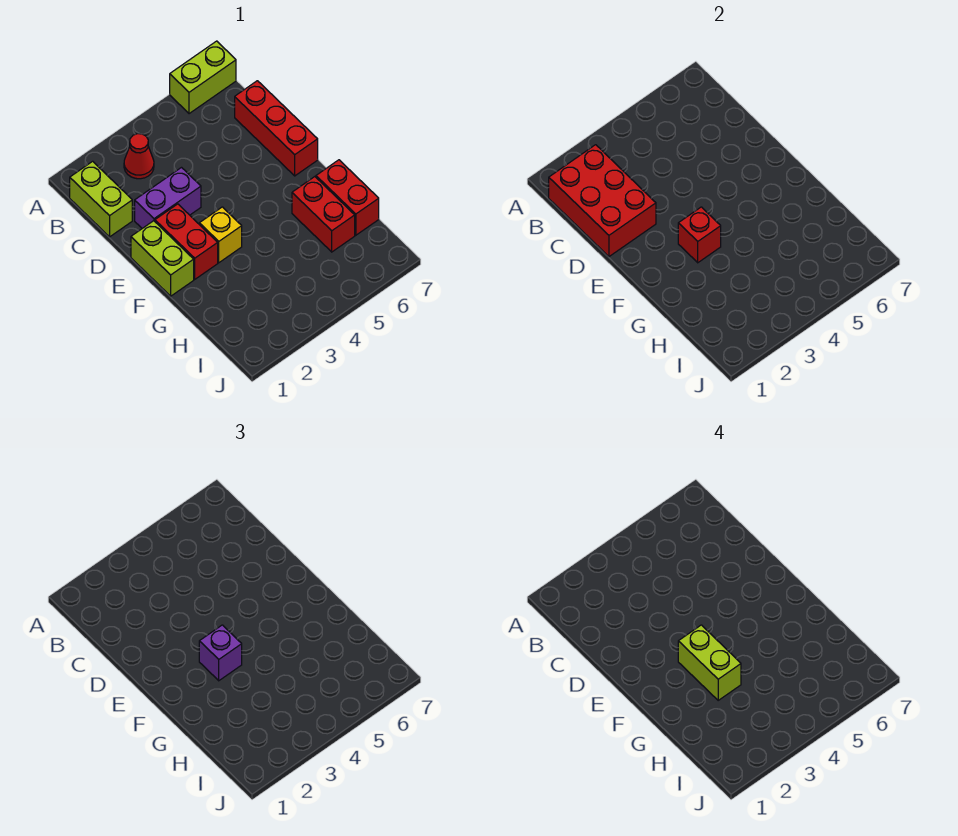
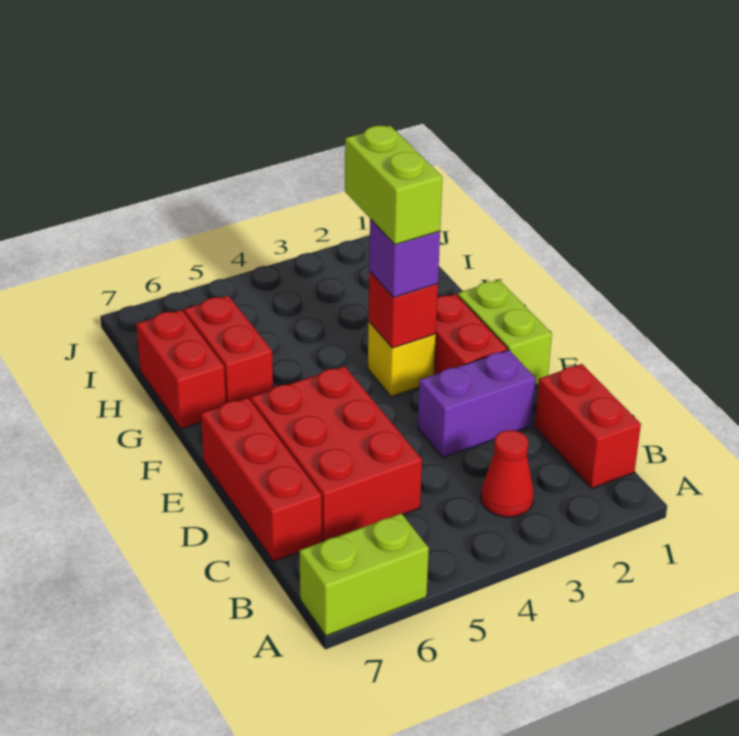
lime 1x2 brick [70,161,132,237] -> red 1x2 brick [535,364,641,488]
red 2x3 brick [549,145,656,257] -> red 2x3 brick moved to [251,366,422,541]

